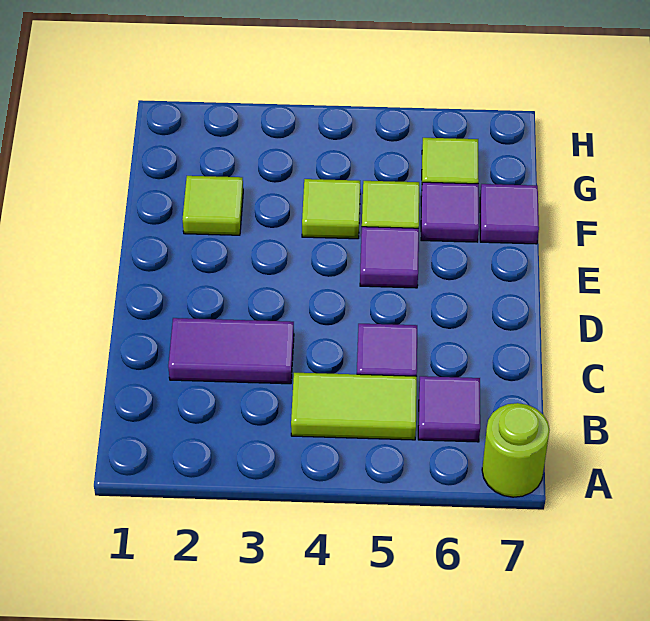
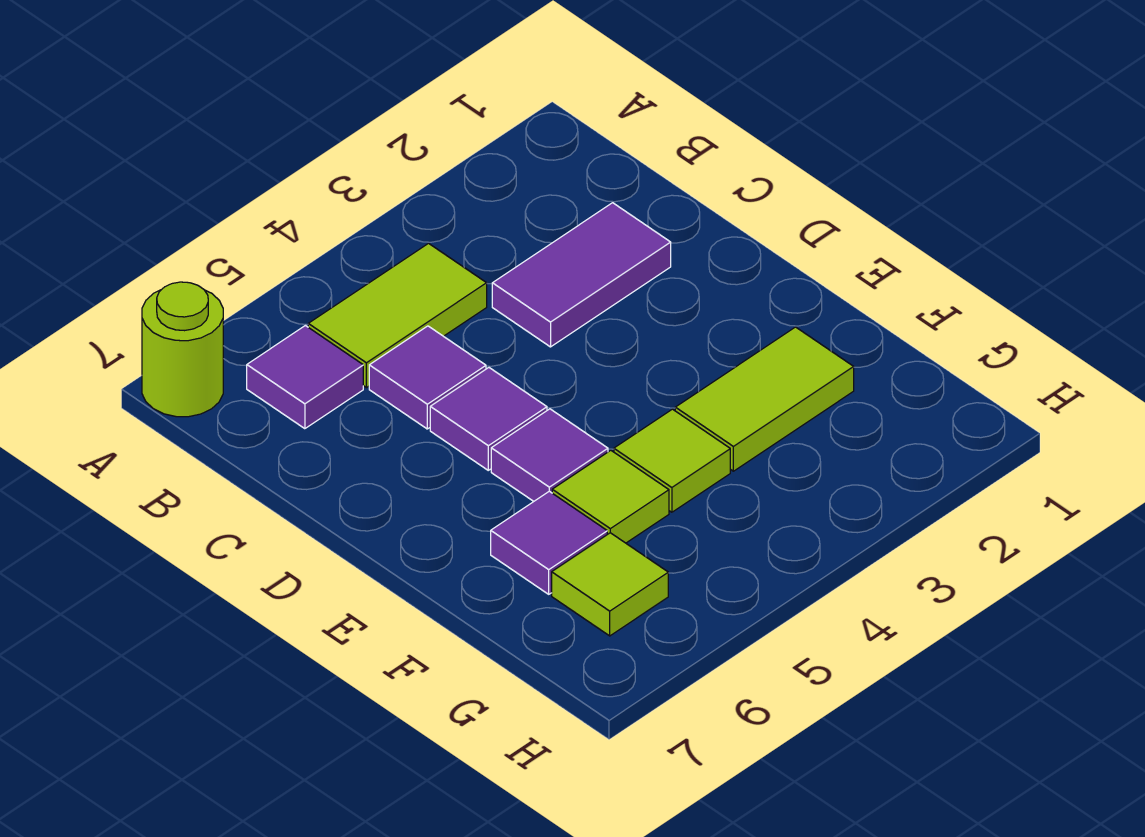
lime 1x1 tile [183,176,243,235] -> lime 1x2 tile [675,327,854,471]
purple 1x1 tile [480,184,539,244] -> purple 1x1 tile moved to [430,368,547,470]

